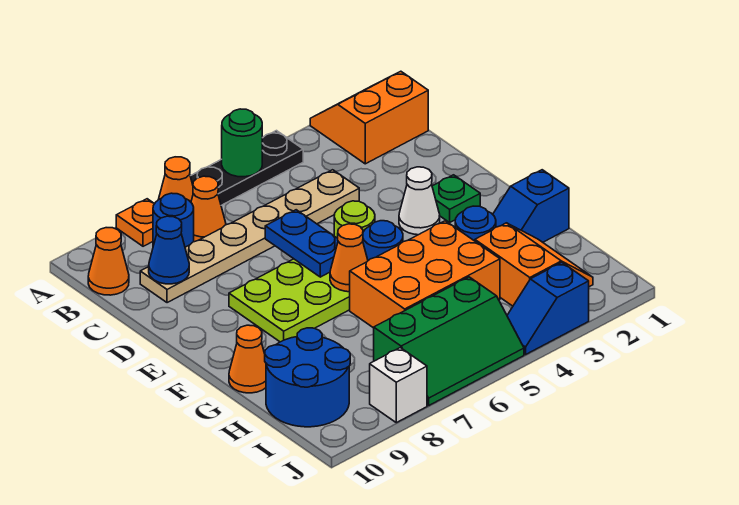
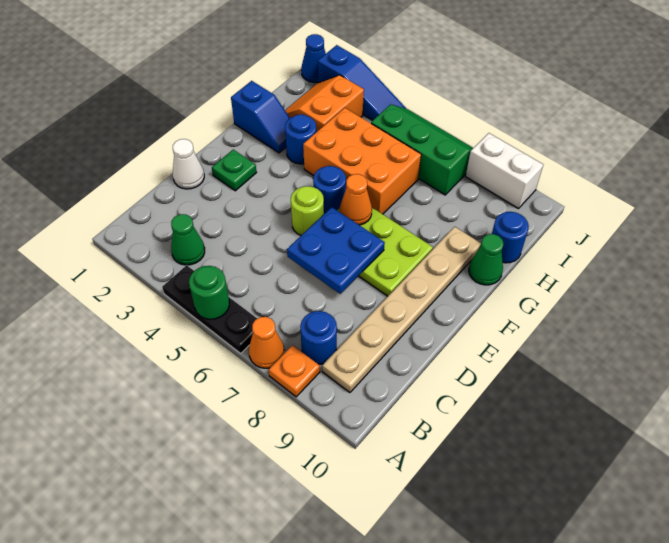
orange 2x2 slope [310,71,428,164] -> none
none -> green 1x1 cone [171,214,205,265]
orange 1x1 cone [191,176,226,242] -> none
orange 1x1 cone [88,228,129,295] -> none
tan 1x6 plate [140,170,359,303] -> tan 1x6 plate turned to [322,227,481,392]
blue 1x1 cone [149,216,189,284] -> blue 1x1 cone moved to [301,34,326,83]
blue 1x2 plate [265,210,338,277] -> blue 2x2 plate [287,207,385,294]
white 1x1 cone [399,167,440,235] -> white 1x1 cone moved to [173,139,204,189]
orange 1x1 cone [229,325,266,393] -> green 1x1 cone [469,234,504,285]
blue 2x2 round brick [265,328,350,427] -> blue 1x1 round brick [492,212,529,263]
blue 1x2 slope [507,263,589,354] -> blue 1x3 slope [318,45,406,120]
white 1x1 brick [370,348,427,423] -> white 1x2 brick [466,133,543,209]

